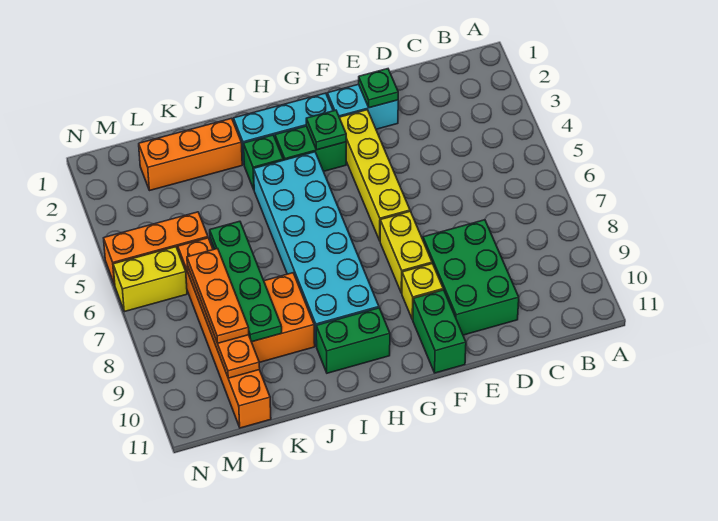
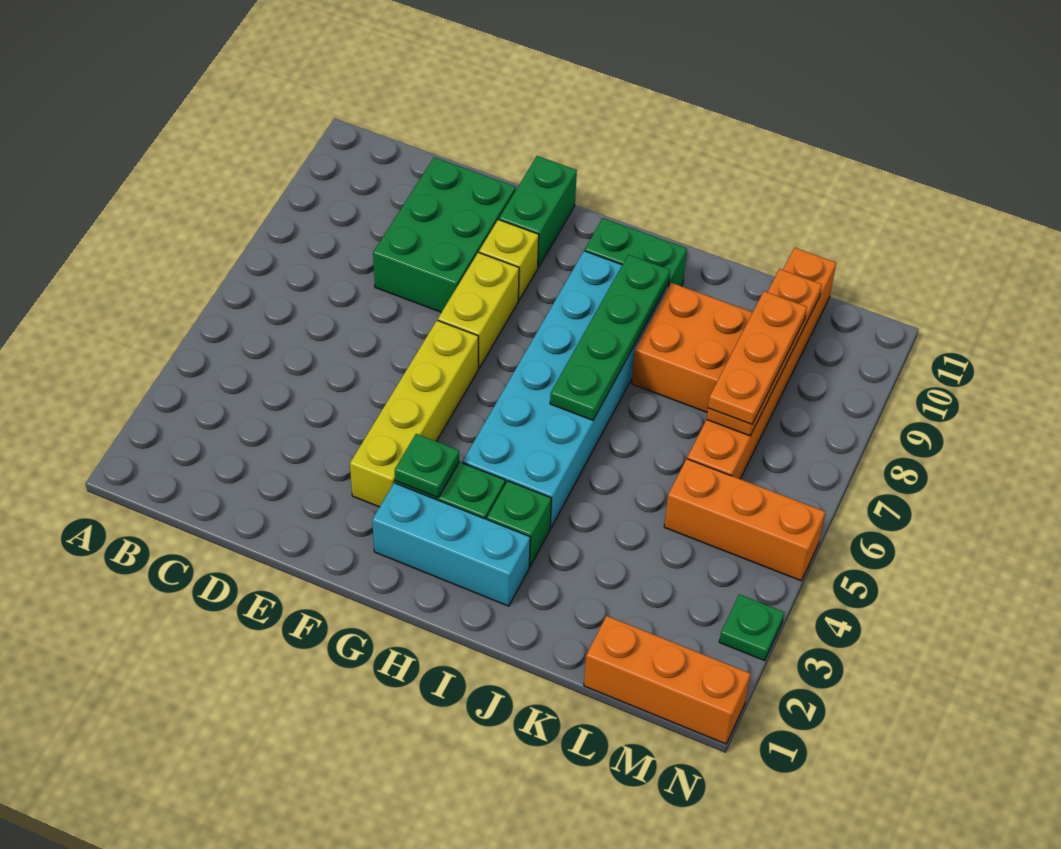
cyan 1x2 brick [327,84,398,129] -> none
green 1x1 plate [359,69,398,108] -> green 1x1 plate moved to [719,594,784,661]
orange 1x3 brick [139,118,242,190] -> orange 1x3 brick moved to [584,616,750,744]
green 1x4 plate [210,221,282,342] -> green 1x4 plate moved to [550,255,670,420]
yellow 1x2 brick [113,247,187,312] -> none

